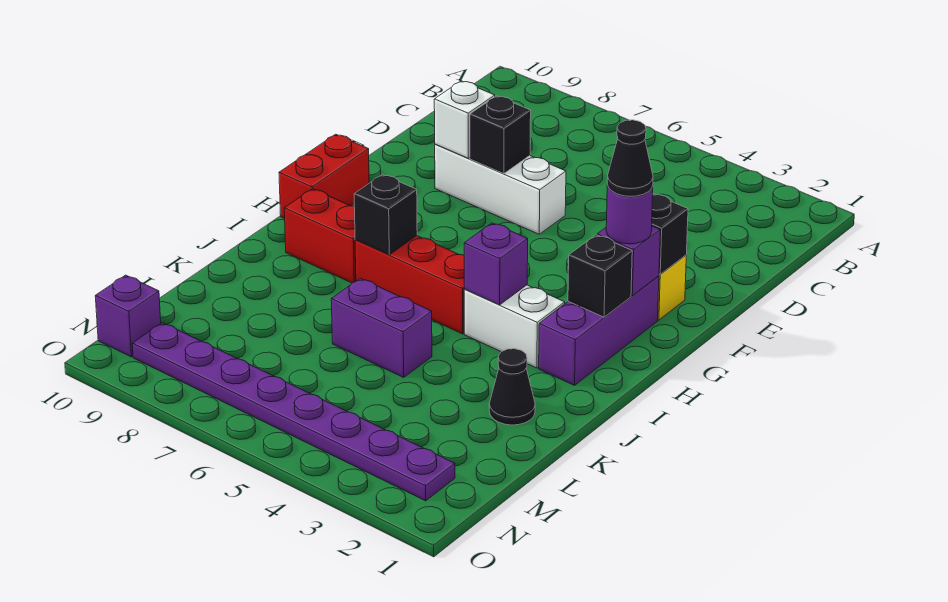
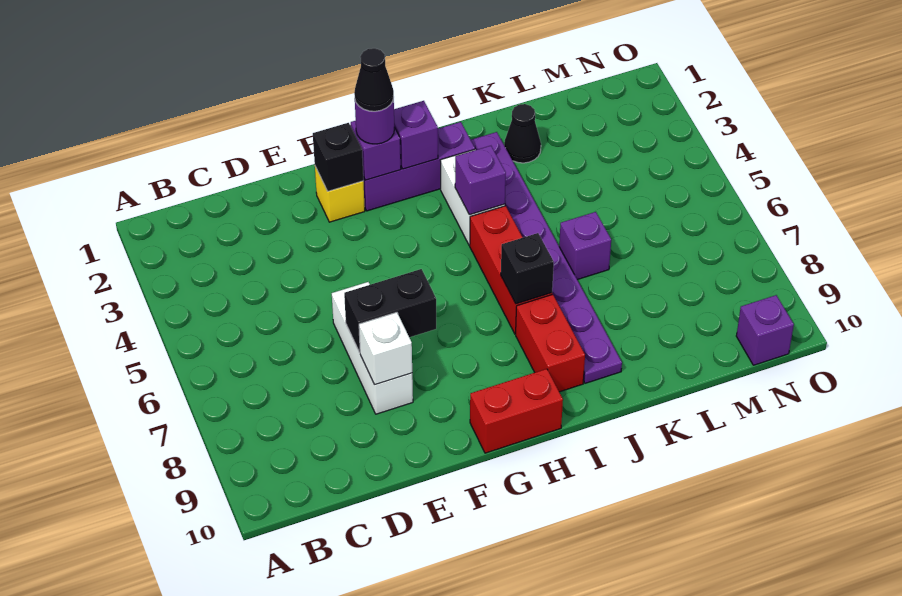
black 1x1 brick [470,96,531,174] -> black 1x2 brick [344,269,436,353]
black 1x1 brick [568,235,632,317] -> purple 1x1 brick [394,101,438,169]
purple 1x2 brick [331,278,432,377] -> purple 1x1 brick [559,212,611,280]
purple 1x8 plate [132,323,455,501] -> purple 1x8 plate moved to [471,132,622,383]

